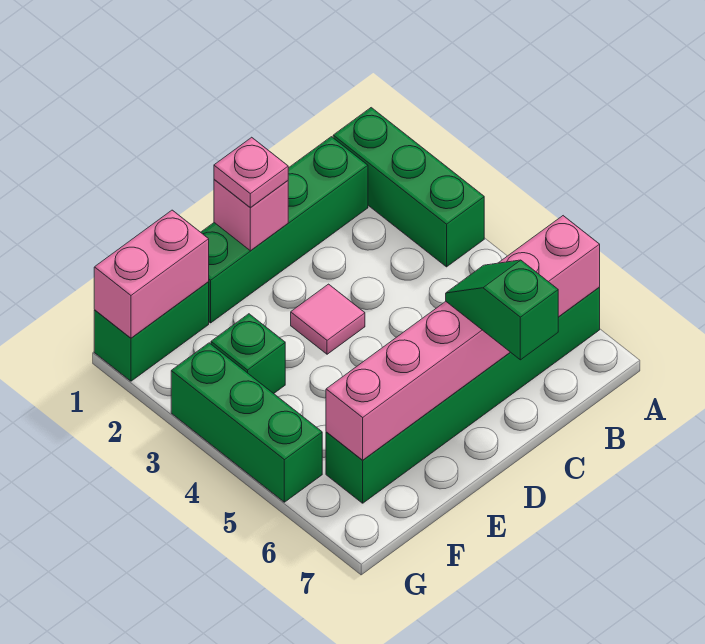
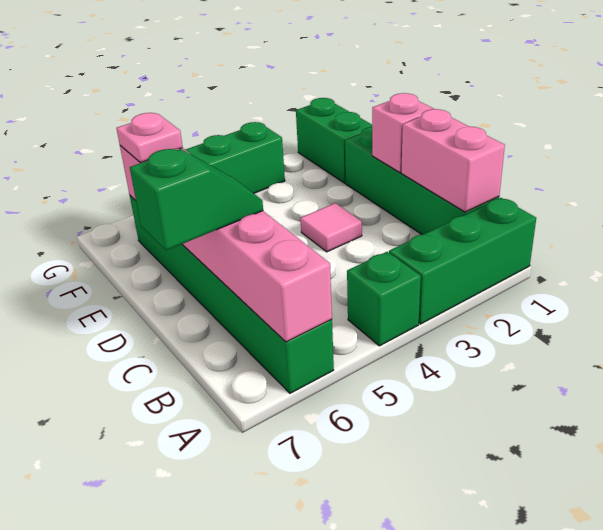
pink 1x1 plate [214,137,288,207] -> pink 1x1 plate moved to [116,113,183,163]
pink 1x2 brick [94,210,209,338] -> pink 1x2 brick moved to [401,109,505,212]
green 1x1 brick [211,314,285,393] -> green 1x1 brick moved to [347,252,421,346]

